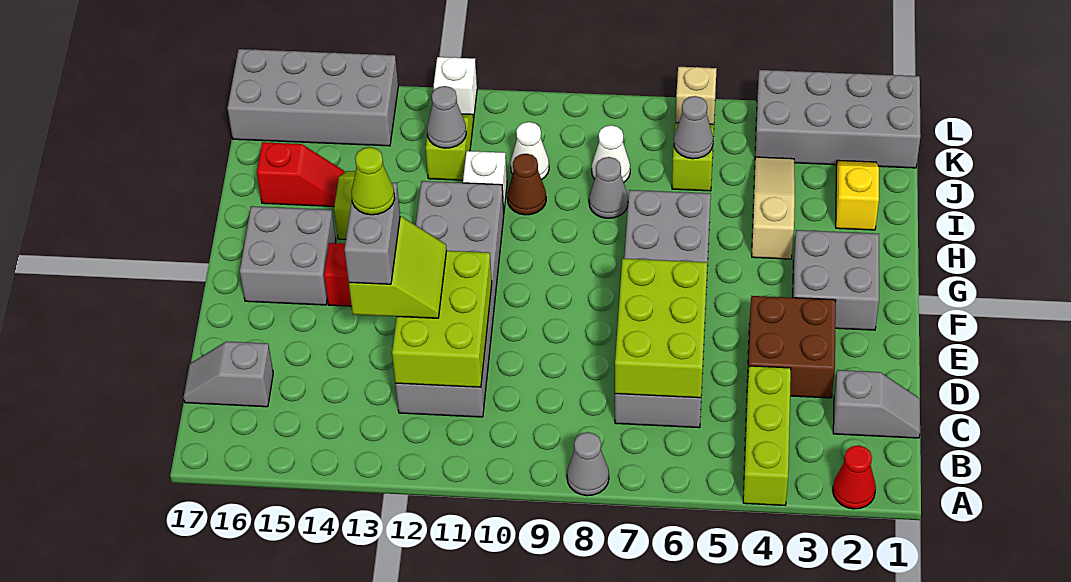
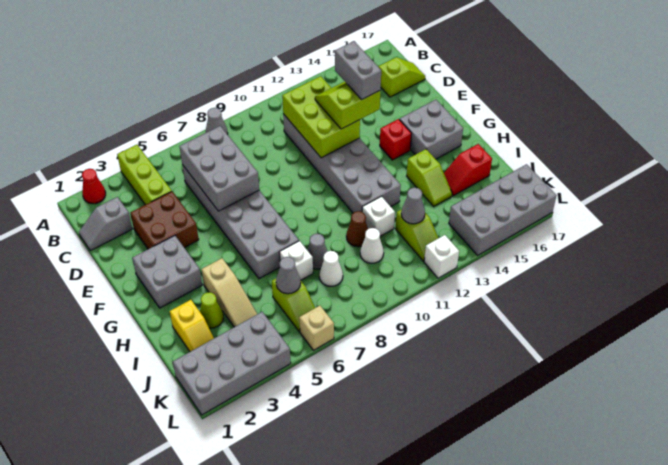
lime 2x3 brick [615,259,707,398] -> grey 2x3 brick [180,126,259,211]
grey 1x2 slope [183,342,273,407] -> lime 1x2 slope [378,57,425,97]
lime 2x2 slope [349,216,447,318] -> lime 2x2 slope turned to [315,82,380,129]
lime 1x1 cone [351,147,395,215] -> lime 1x1 cone moved to [200,292,223,328]
none -> white 1x1 brick [280,241,313,280]

